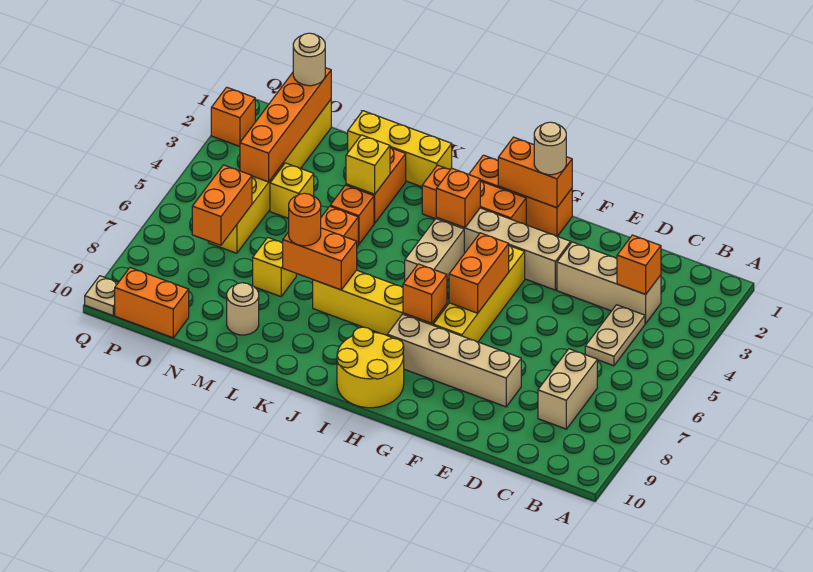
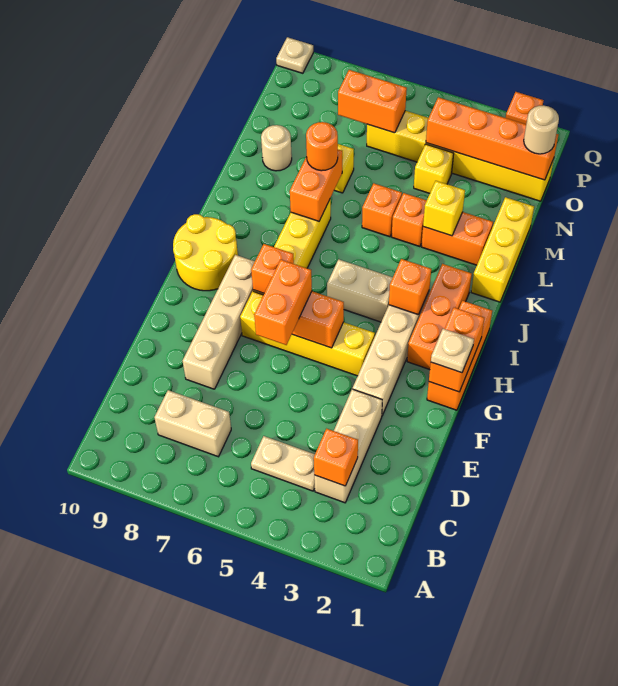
tan 1x1 round brick [534,122,566,175] -> tan 1x1 plate [431,329,474,373]
orange 1x2 brick [115,268,189,338] -> orange 1x2 brick moved to [254,260,312,345]

